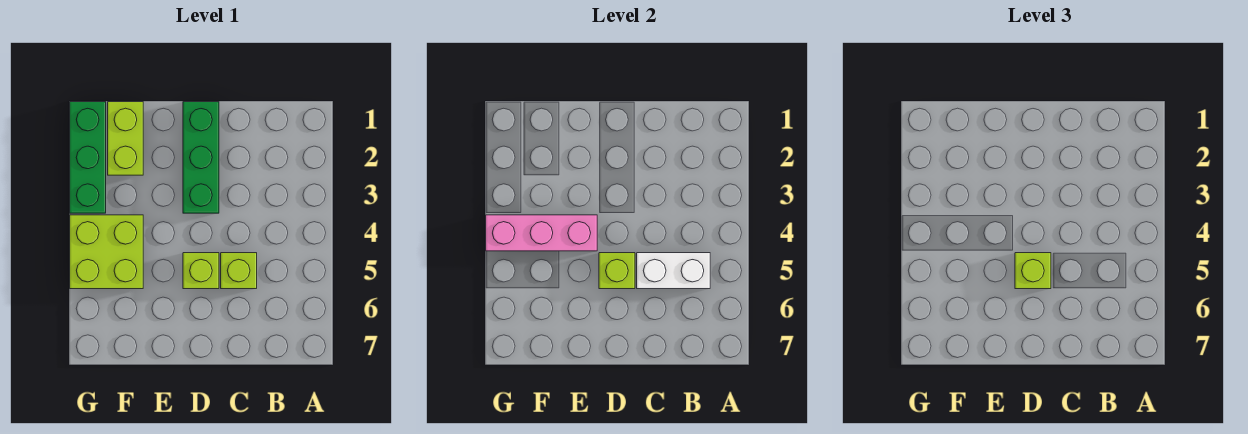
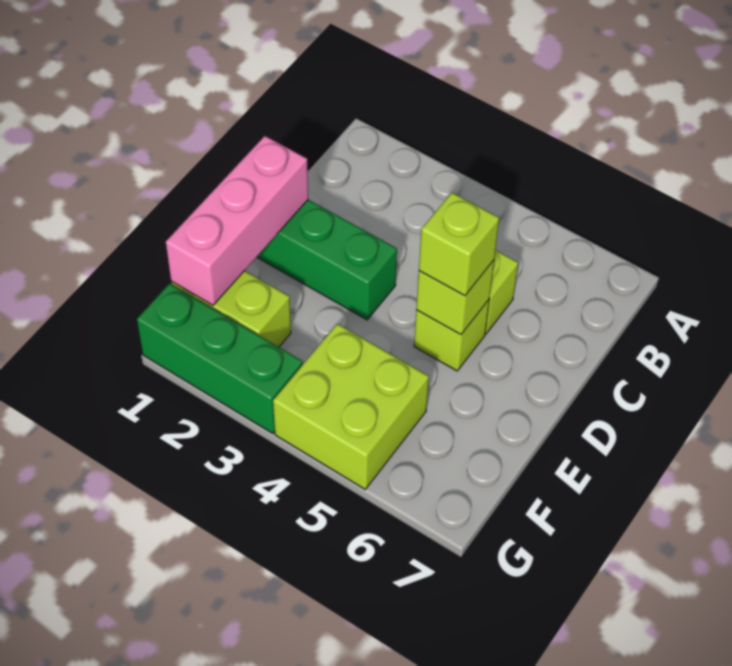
white 1x2 brick [637,253,710,289] -> none
pink 1x3 brick [486,215,597,251] -> pink 1x3 brick moved to [166,136,308,305]

